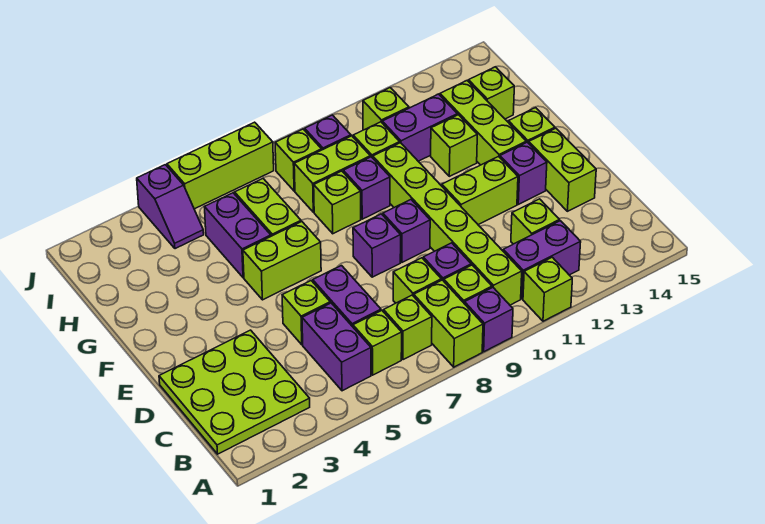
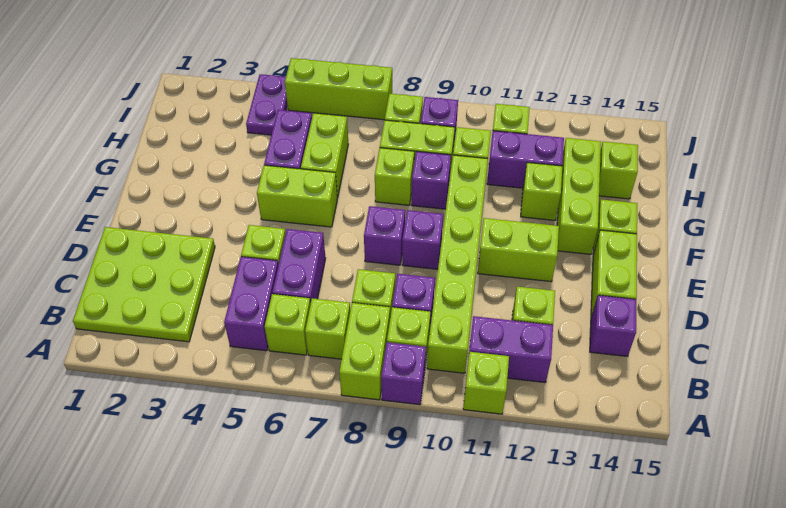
purple 1x1 brick [500,142,547,204] -> purple 1x1 brick moved to [590,295,636,356]
purple 1x2 slope [137,165,204,249] -> purple 1x2 plate [246,74,287,135]

